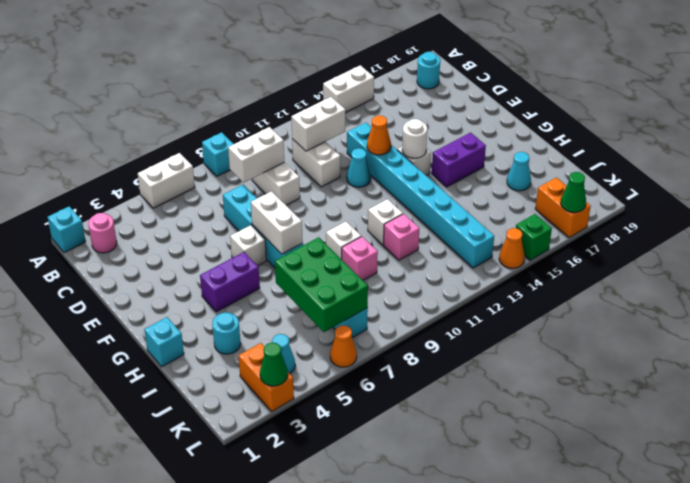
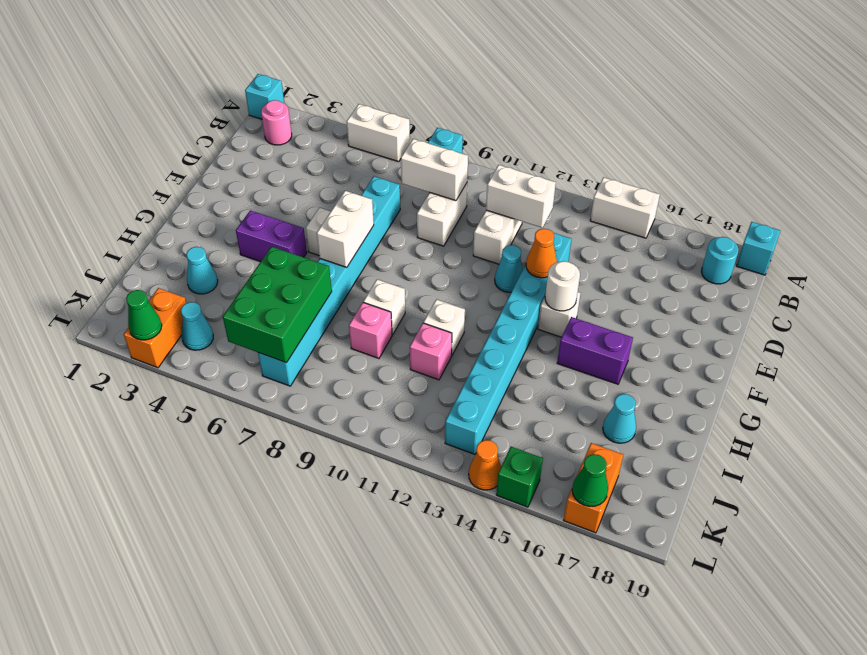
cyan 1x1 brick [144,317,184,367] -> cyan 1x1 brick moved to [737,222,780,275]
cyan 1x1 round brick [212,312,241,354] -> cyan 1x1 cone [186,247,218,294]
orange 1x1 cone [330,325,357,367] -> none

